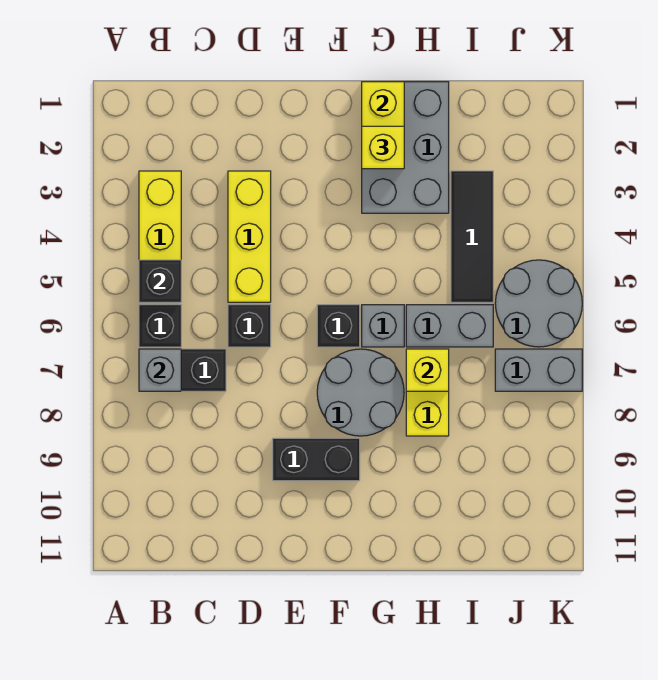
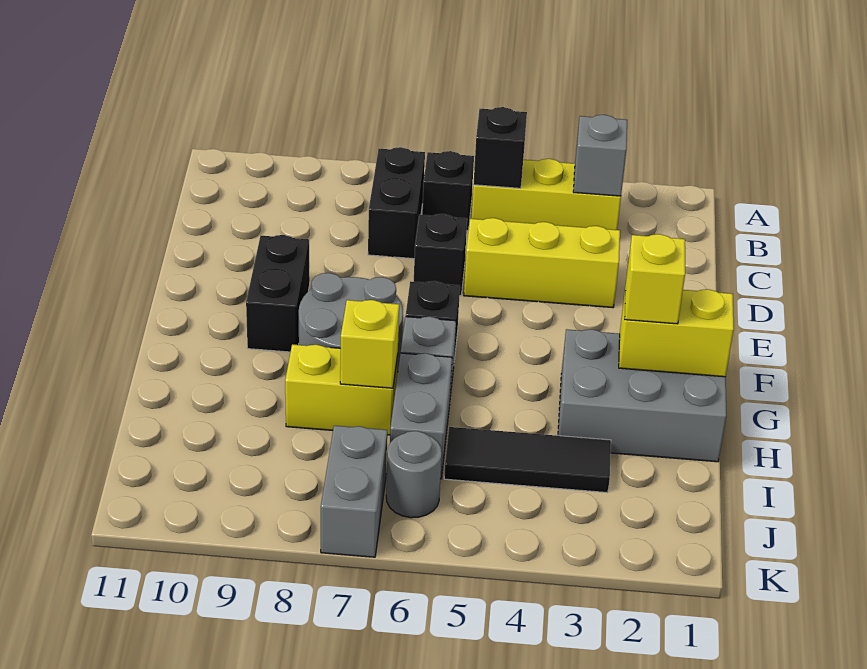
grey 1x1 brick [139,349,181,391] -> grey 1x1 brick moved to [573,115,627,196]
grey 2x2 round brick [495,260,582,347] -> grey 1x1 round brick [386,431,442,518]

